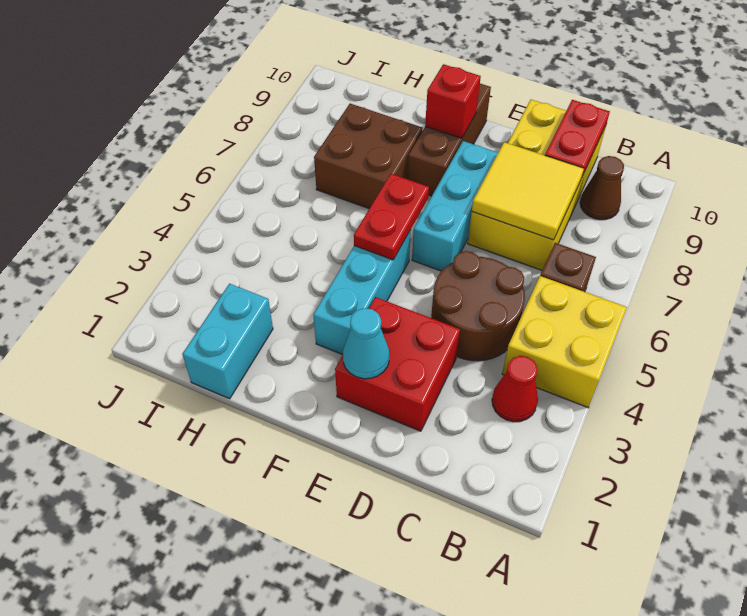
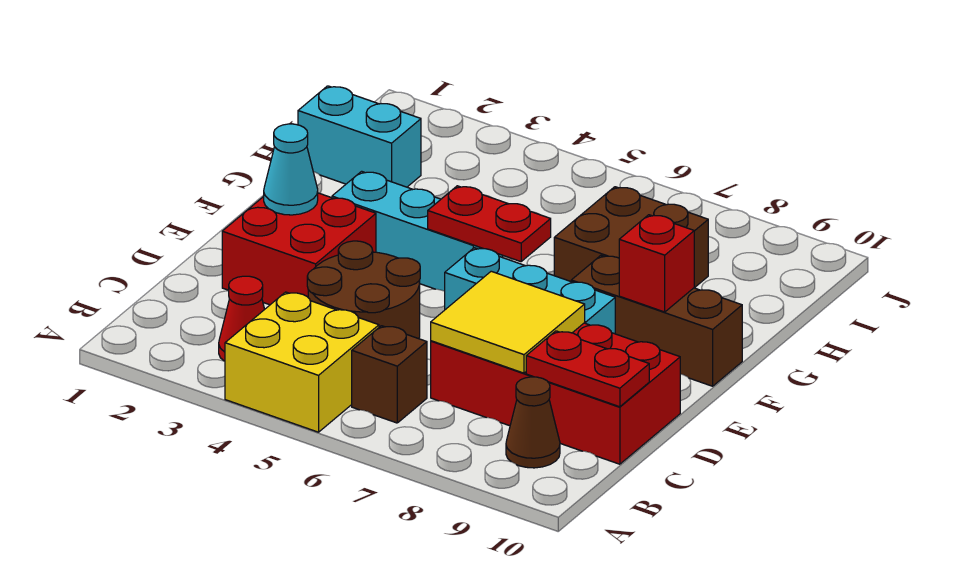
yellow 2x4 brick [468,100,606,270] -> red 2x4 brick [431,323,680,464]

